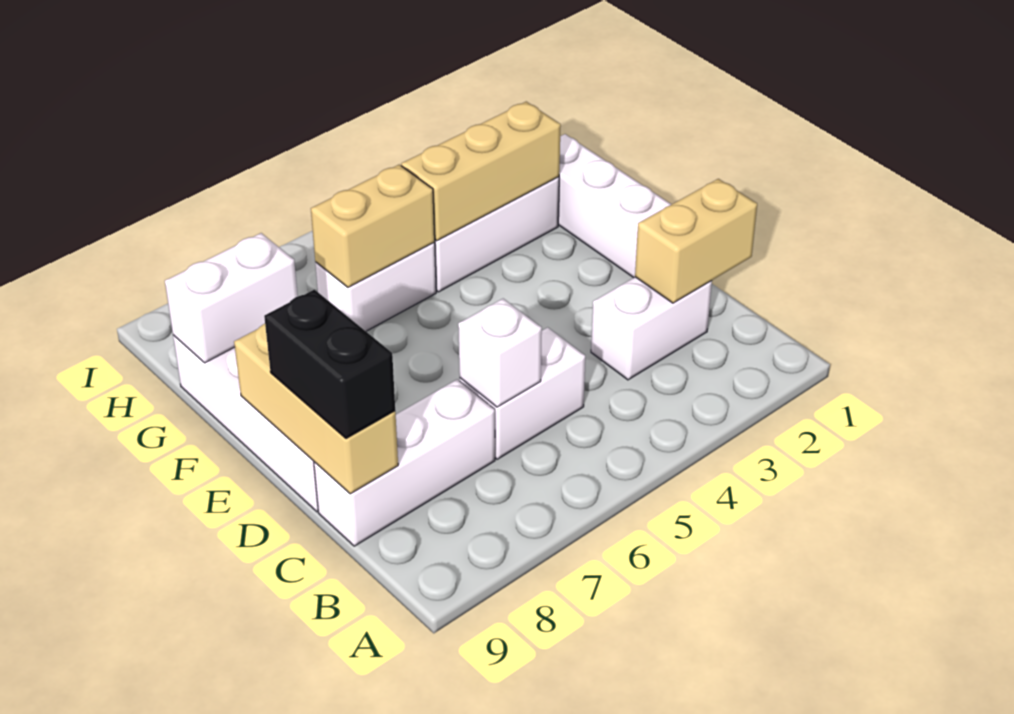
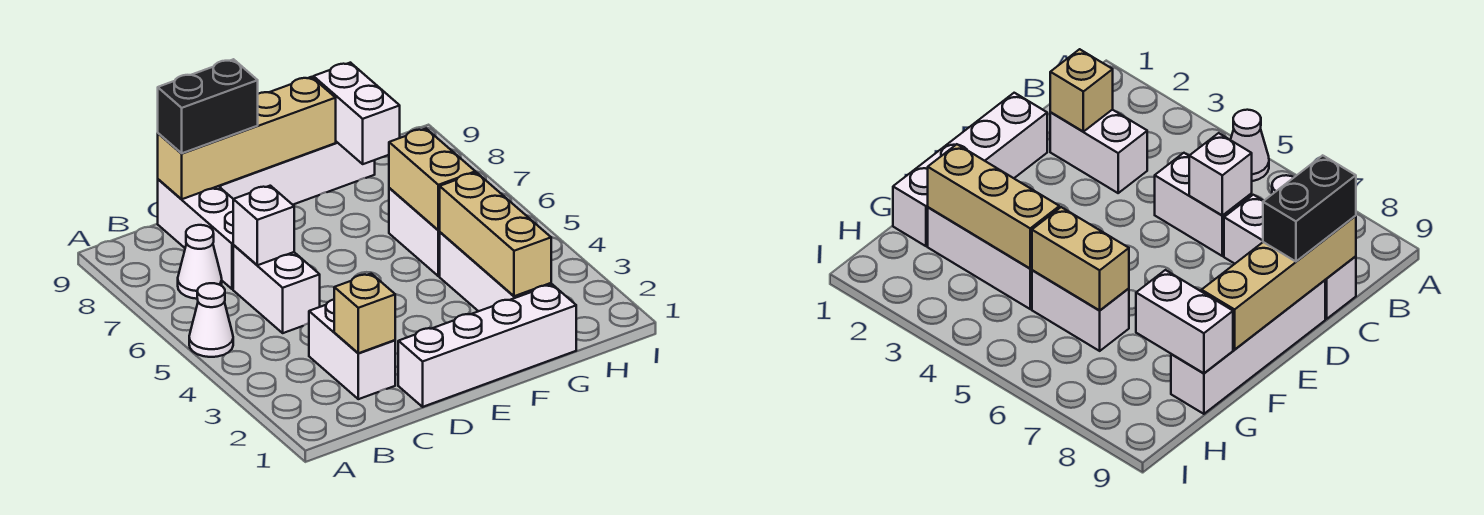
none -> white 1x1 cone [189,283,233,357]
none -> white 1x1 cone [178,225,222,299]
tan 1x2 brick [635,179,757,303] -> tan 1x1 brick [334,274,395,353]
tan 1x3 brick [234,324,398,494] -> tan 1x4 brick [158,77,336,199]

